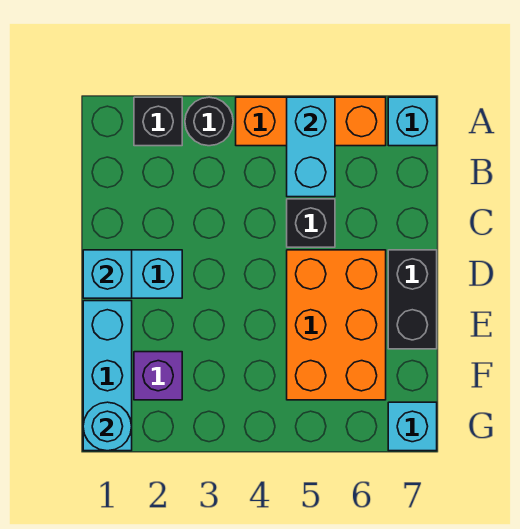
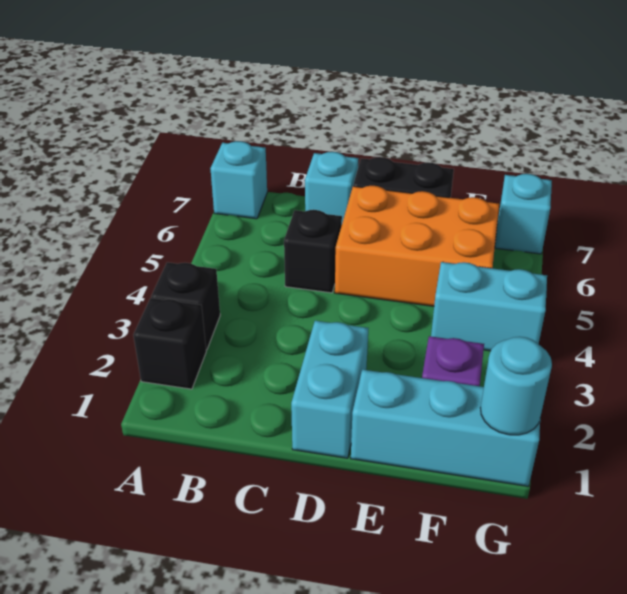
black 1x1 round brick [185,97,233,146] -> black 1x1 brick [151,262,220,350]
orange 1x3 brick [236,97,386,146] -> none
cyan 1x2 brick [287,97,335,197] -> cyan 1x2 brick moved to [431,262,547,351]
cyan 1x1 brick [83,250,132,298] -> cyan 1x1 brick moved to [305,152,359,223]

